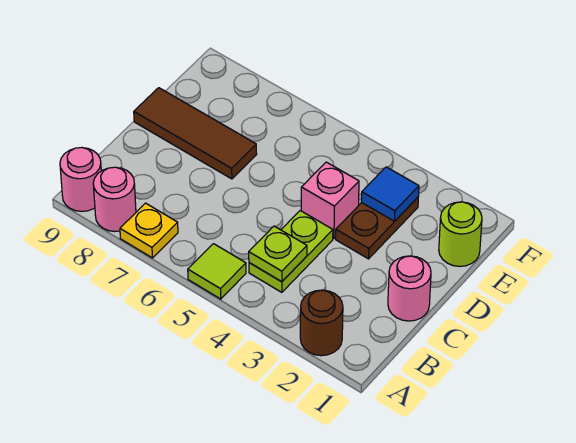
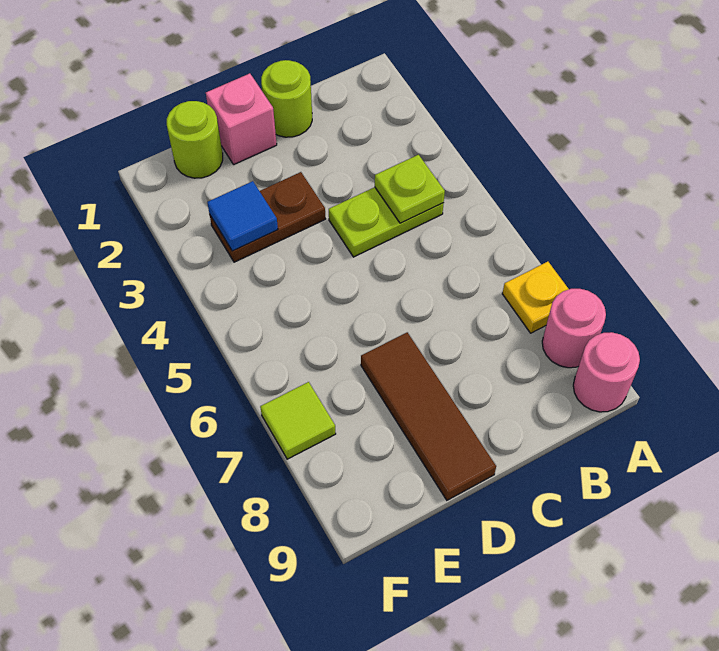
brown 1x1 round brick [300,290,343,356] -> none
lime 1x1 tile [188,244,246,299] -> lime 1x1 tile moved to [260,382,336,459]
pink 1x1 round brick [388,256,431,321] -> lime 1x1 round brick [261,60,312,137]
pink 1x1 brick [301,162,359,239] -> pink 1x1 brick moved to [206,73,277,165]

